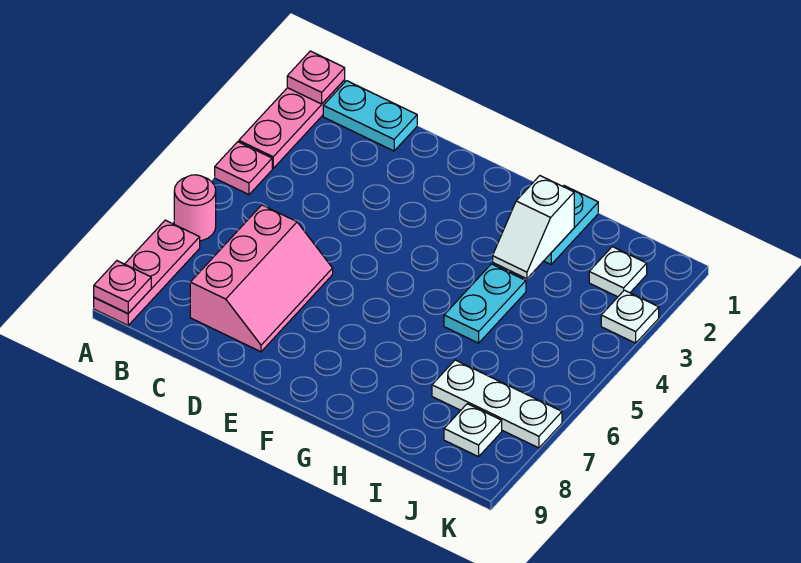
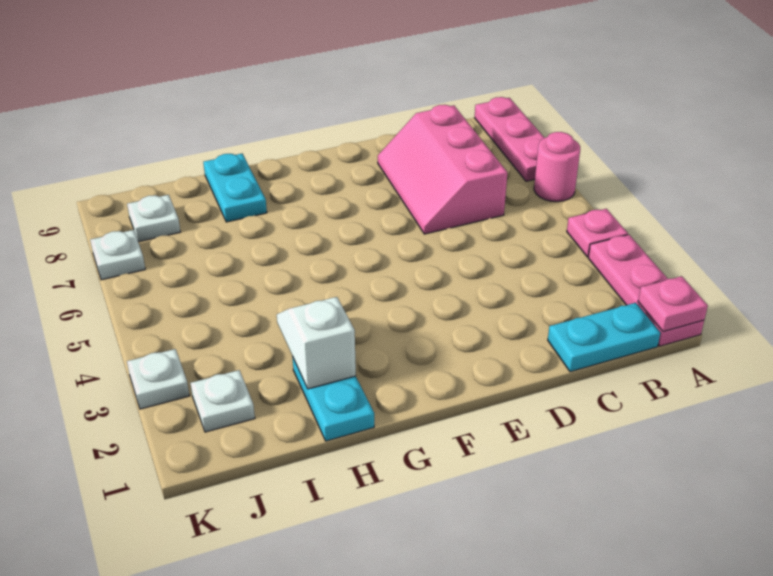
pink 1x1 plate [94,261,151,314] -> none
cyan 1x2 plate [444,264,526,343] -> cyan 1x2 plate moved to [203,154,267,222]
white 1x3 plate [432,360,562,448] -> white 1x1 plate [90,230,145,280]

